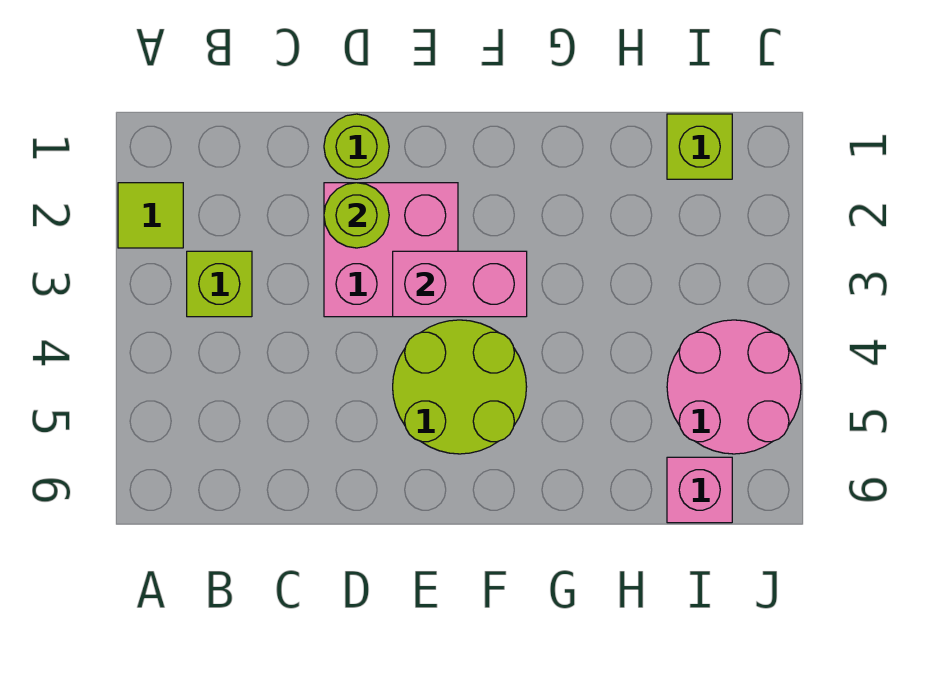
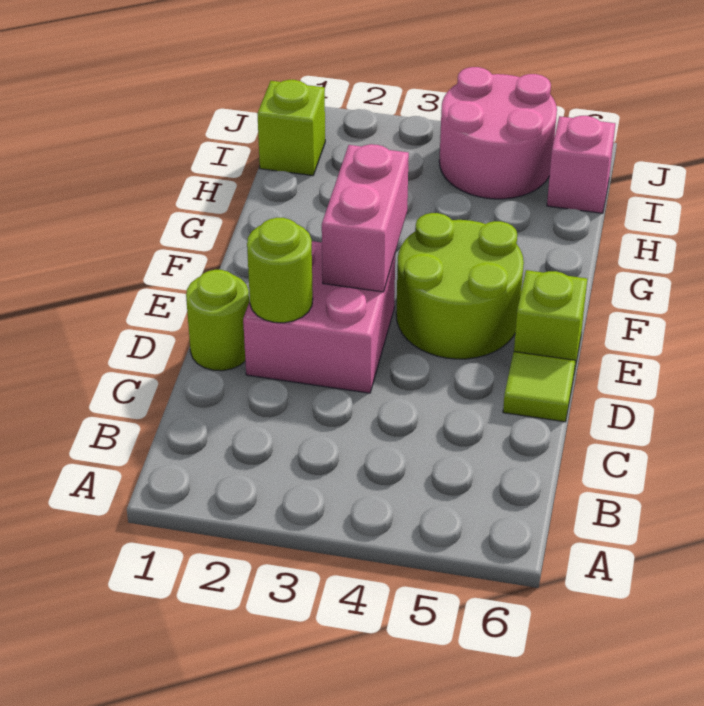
lime 1x1 tile [118,183,183,248] -> lime 1x1 tile moved to [503,352,575,422]
lime 1x1 brick [187,251,252,317] -> lime 1x1 brick moved to [514,270,587,372]

